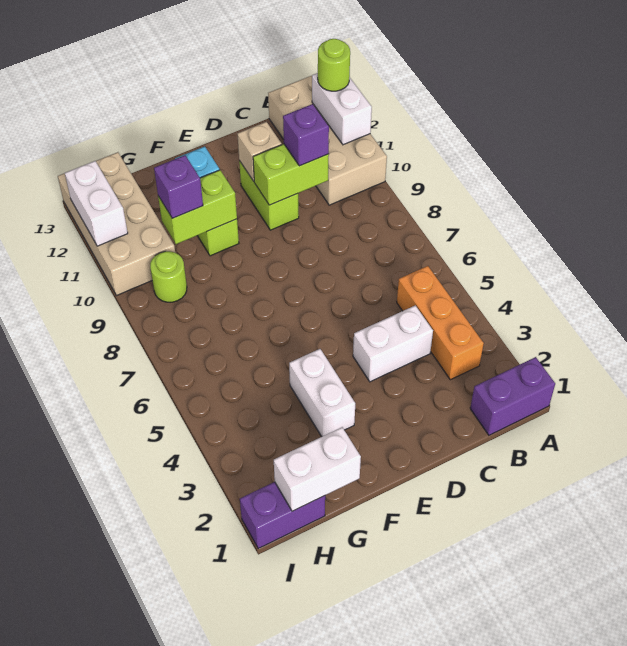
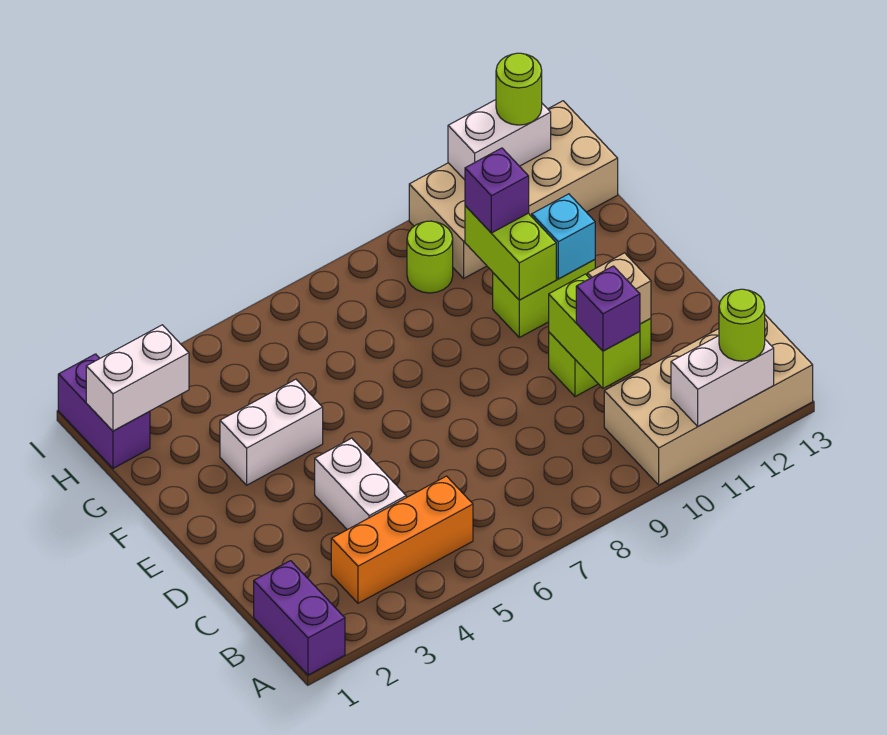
white 1x2 brick [274,427,361,511] -> white 1x2 brick turned to [86,325,189,431]
none -> lime 1x1 round brick [496,53,542,125]

